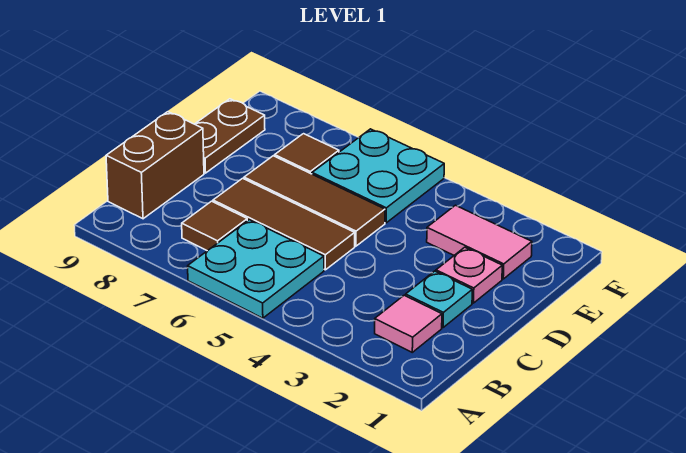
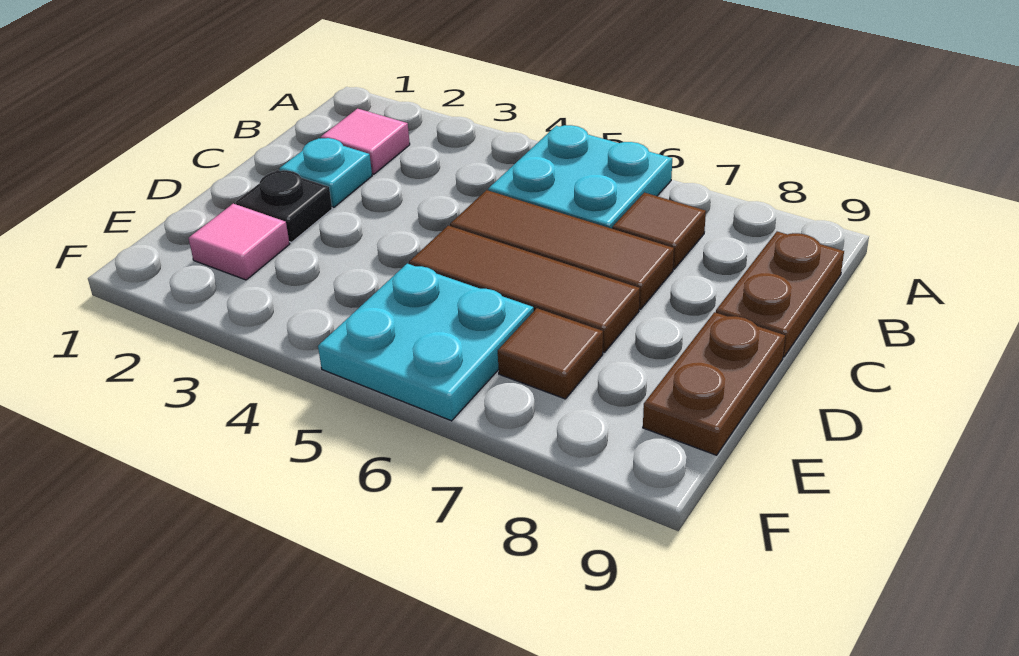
brown 1x2 brick [106,112,204,219] -> brown 1x2 plate [716,232,844,357]
pink 1x1 plate [436,247,502,303] -> black 1x1 plate [235,170,332,242]
pink 1x2 tile [427,205,532,279] -> pink 1x1 tile [189,204,289,280]

